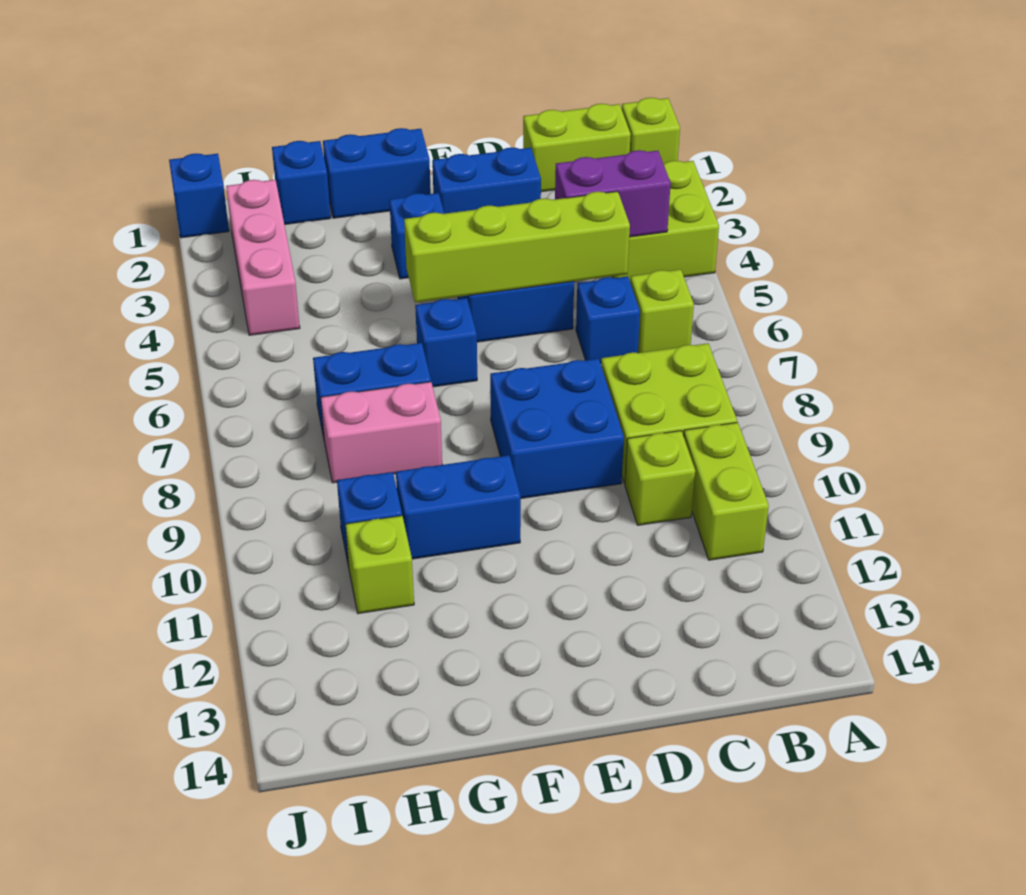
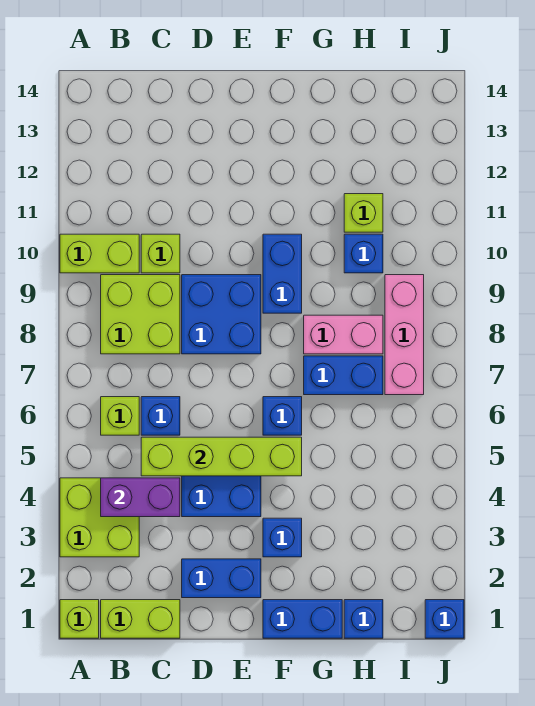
lime 1x2 brick [684,422,769,560] -> lime 1x2 brick turned to [60,234,139,273]
blue 1x2 brick [396,455,521,559] -> blue 1x2 brick turned to [263,234,302,313]
pink 1x3 brick [226,180,300,335] -> pink 1x3 brick moved to [385,275,424,395]

